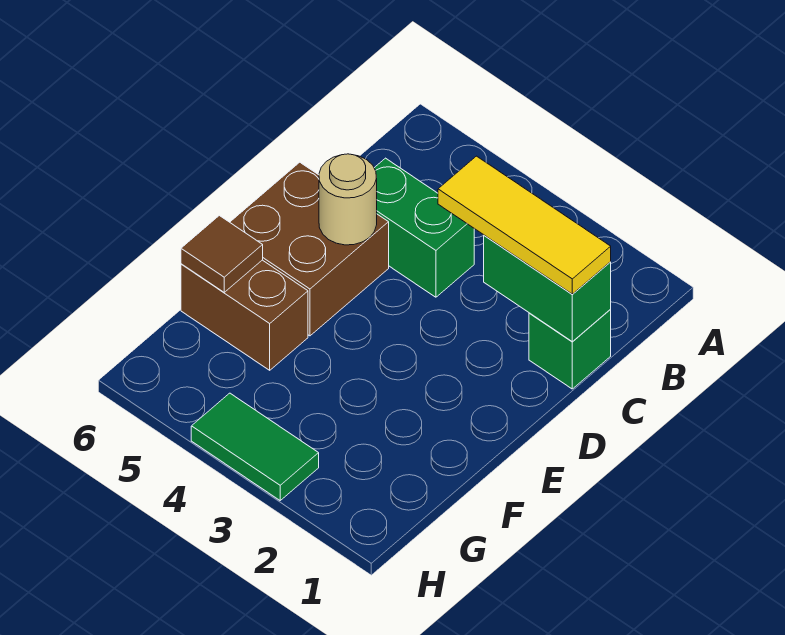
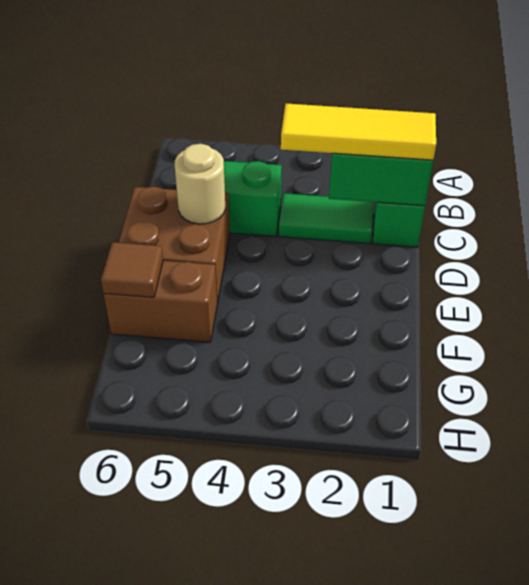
green 1x2 tile [191,393,319,500] -> green 1x2 tile moved to [279,193,373,244]

